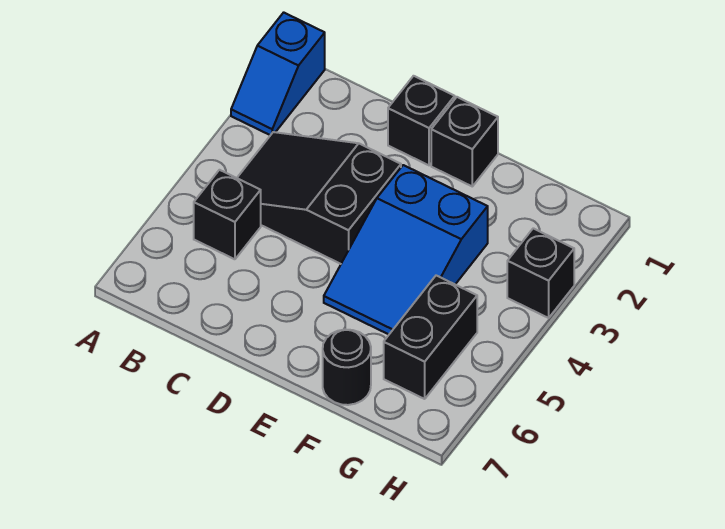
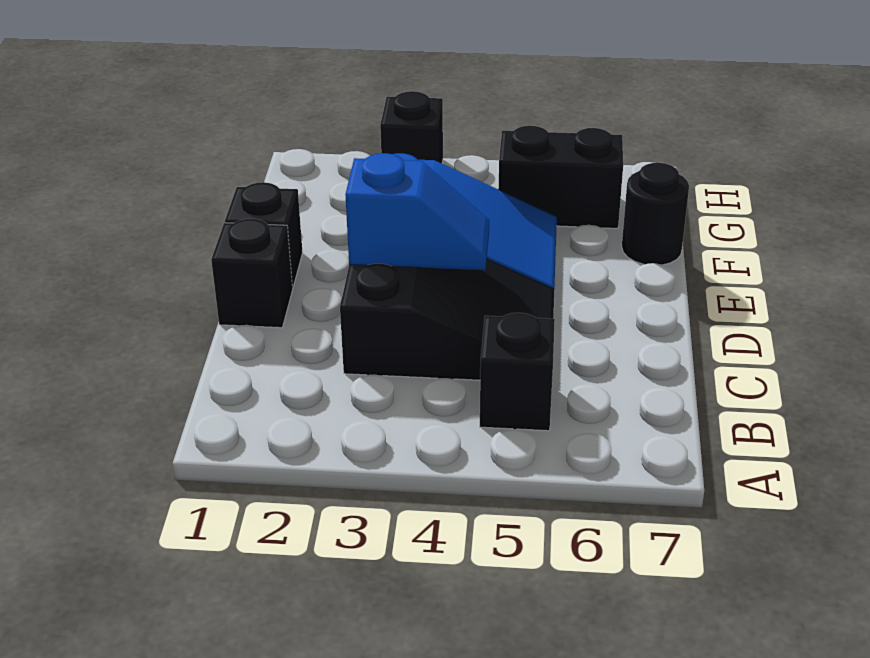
blue 1x2 slope [231,12,325,135] -> blue 1x2 slope moved to [345,153,489,270]
black 2x3 slope [237,132,401,264] -> black 2x3 slope turned to [340,260,554,380]

